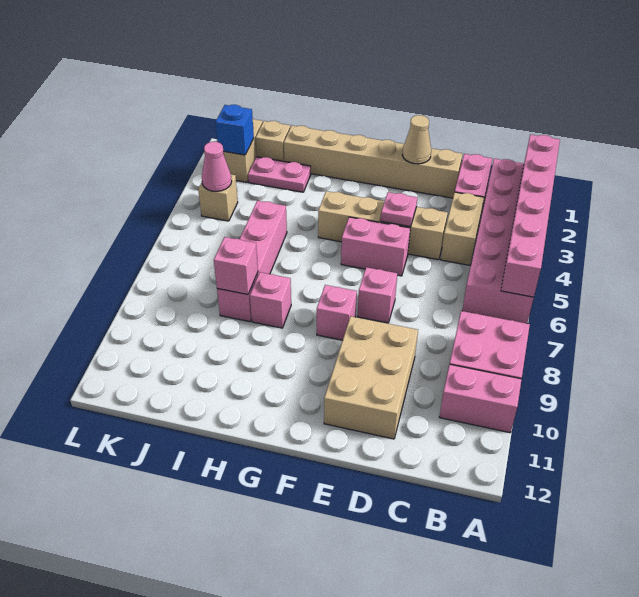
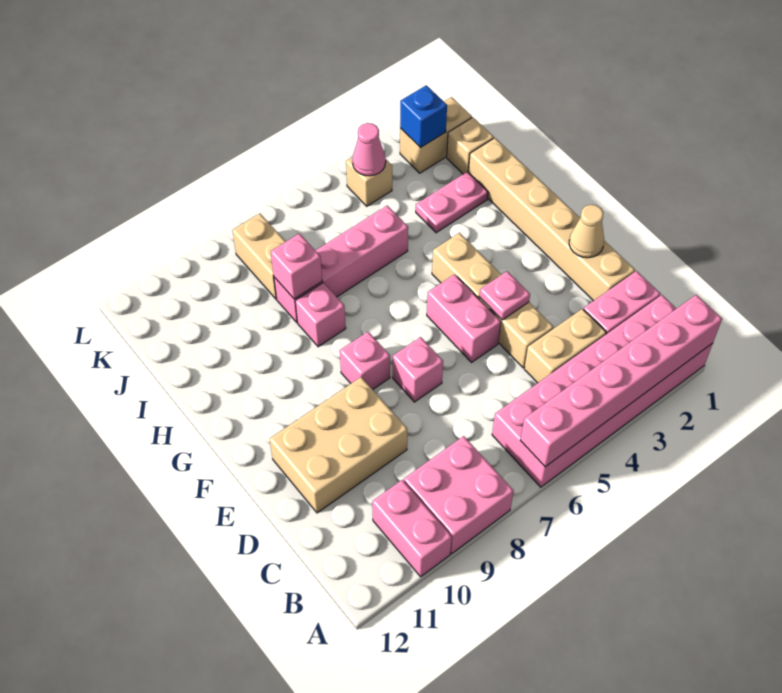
pink 1x2 plate [248,157,311,192] -> pink 1x2 plate turned to [416,172,488,233]
none -> tan 1x2 brick [232,213,286,299]

